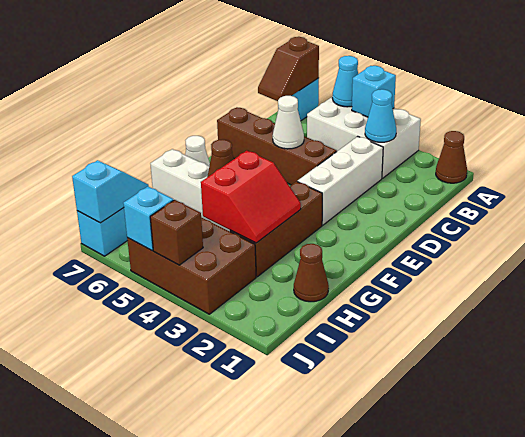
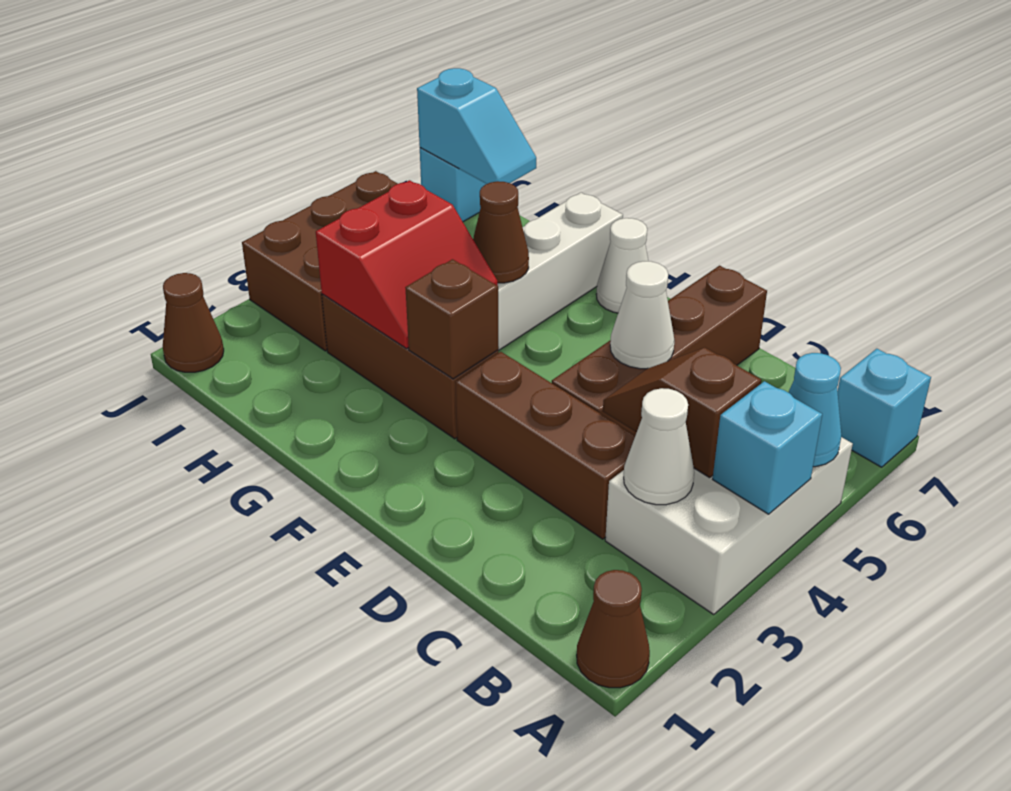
brown 1x2 slope [258,37,319,101] -> brown 1x2 slope moved to [603,348,761,478]
cyan 1x1 cone [365,89,396,142] -> white 1x1 cone [624,388,694,505]
white 1x3 brick [297,136,383,225] -> brown 1x3 brick [455,352,635,539]
red 2x2 slope [201,151,301,243] -> red 2x2 slope turned to [316,180,498,349]
brown 1x1 cone [294,244,329,302] -> brown 1x1 cone moved to [163,273,224,372]
brown 1x1 brick [150,200,203,265] -> brown 1x1 brick moved to [405,259,499,379]
cyan 1x1 brick [123,186,174,251] -> none

